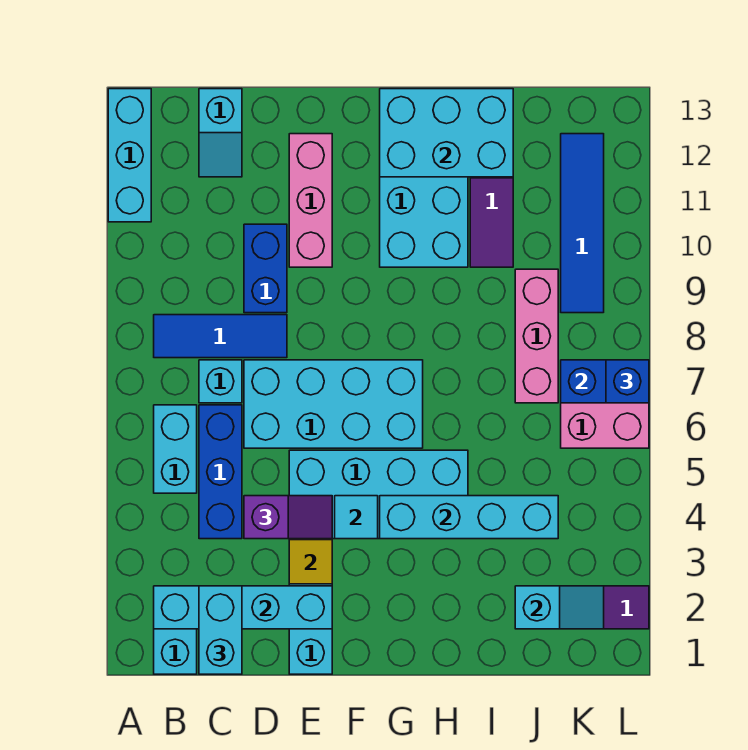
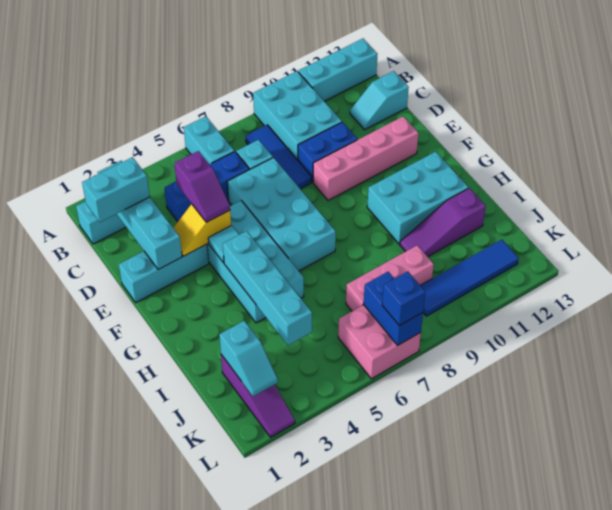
cyan 1x2 brick [154,405,197,493] -> cyan 1x2 brick turned to [184,116,234,164]
pink 1x3 brick [289,134,332,267] -> pink 1x4 brick [313,117,419,200]
cyan 2x3 brick [380,89,513,177] -> cyan 2x3 brick moved to [253,71,342,160]

